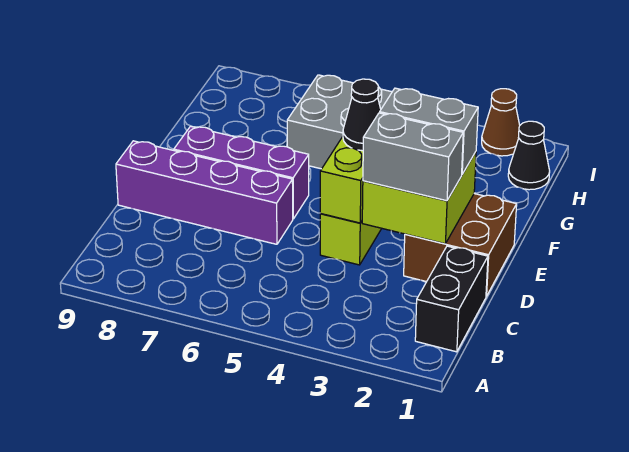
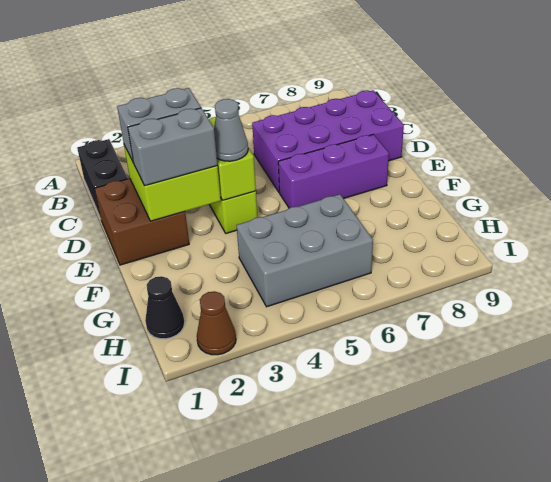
purple 1x4 brick [116,141,293,244] -> purple 2x4 brick [252,90,404,193]
black 1x1 cone [343,79,381,151] -> grey 1x1 cone [214,99,248,161]

